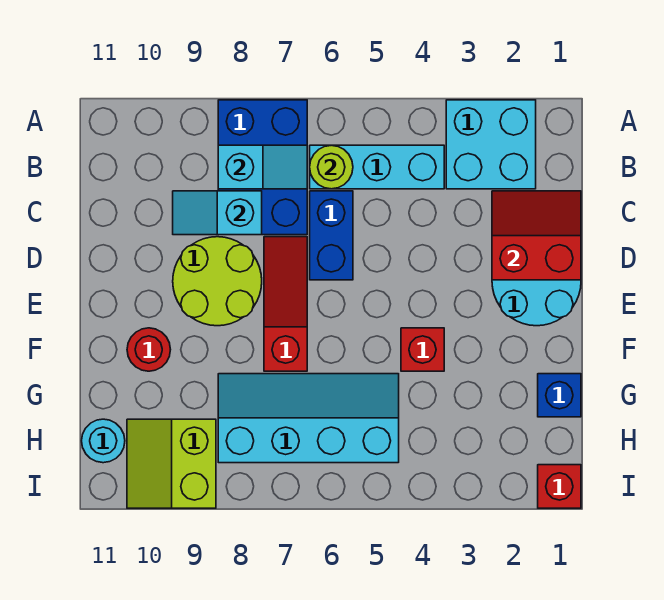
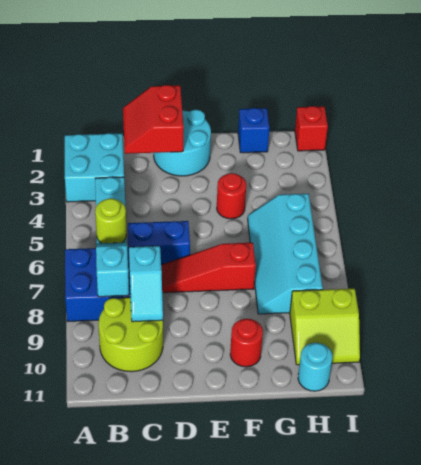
lime 2x2 round brick [173,237,262,326] -> lime 2x2 round brick moved to [99,297,163,372]
red 1x1 brick [401,328,444,371] -> red 1x1 round brick [217,173,246,219]

